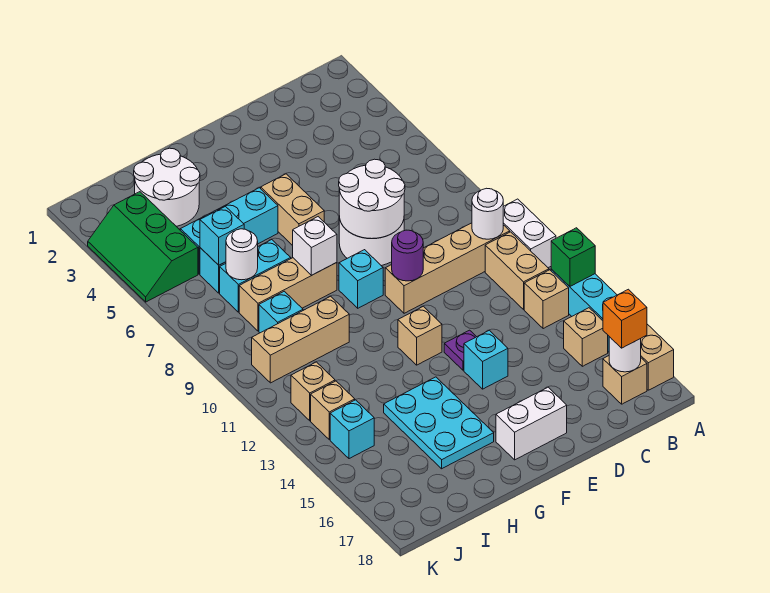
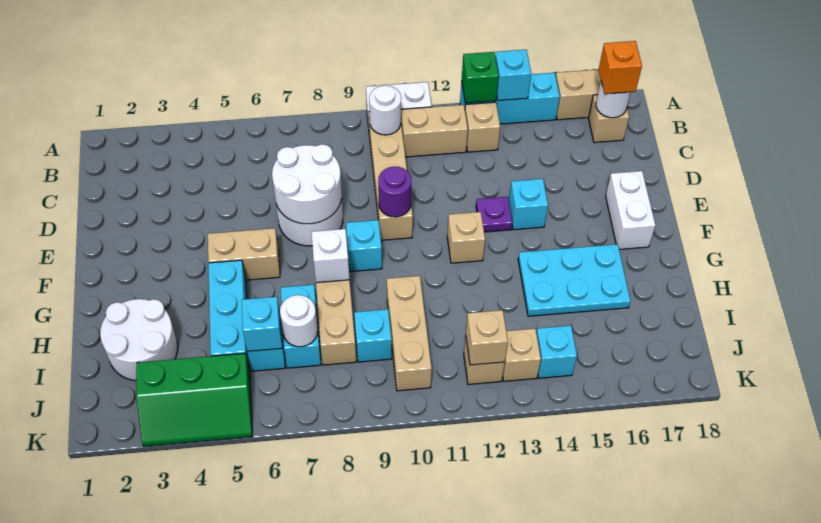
none -> cyan 1x1 brick [495,50,531,101]
tan 1x1 brick [564,308,608,366] -> tan 1x1 brick moved to [466,310,508,365]

